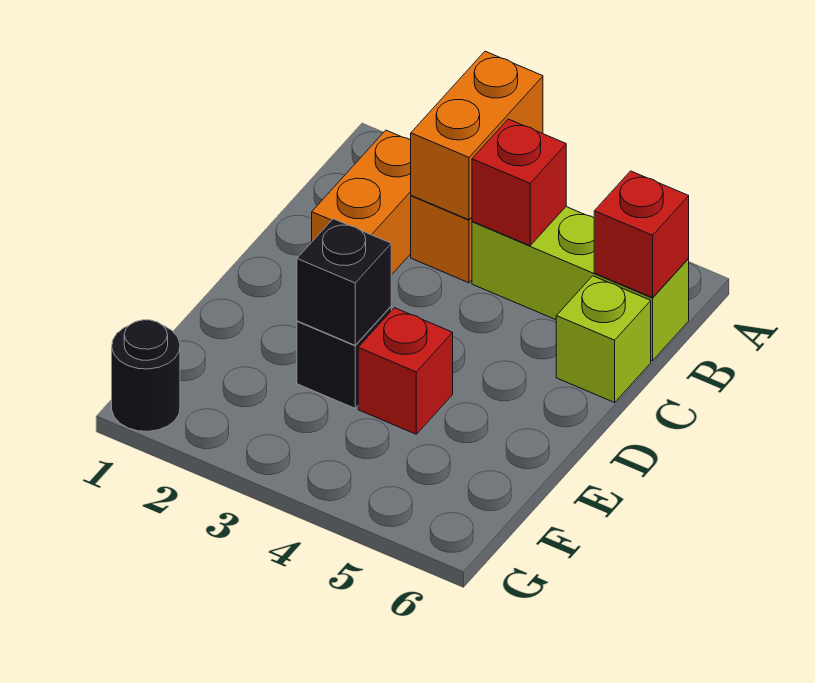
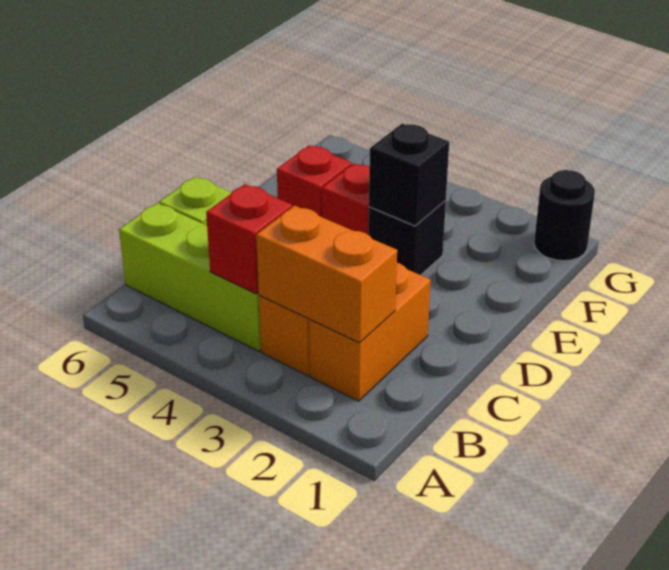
orange 1x2 brick [411,51,543,220] -> orange 1x2 brick turned to [256,206,397,343]
red 1x1 brick [594,171,689,298] -> red 1x1 brick moved to [277,145,352,217]

